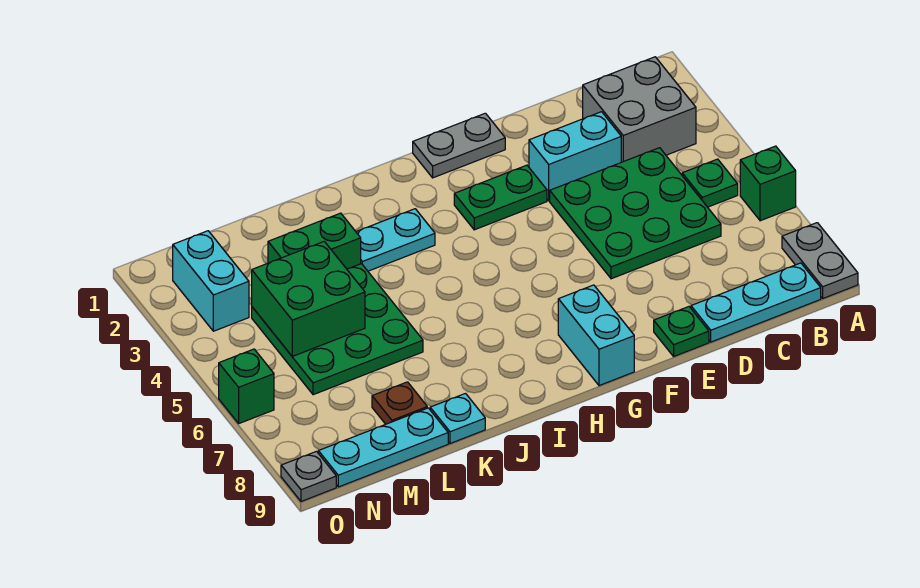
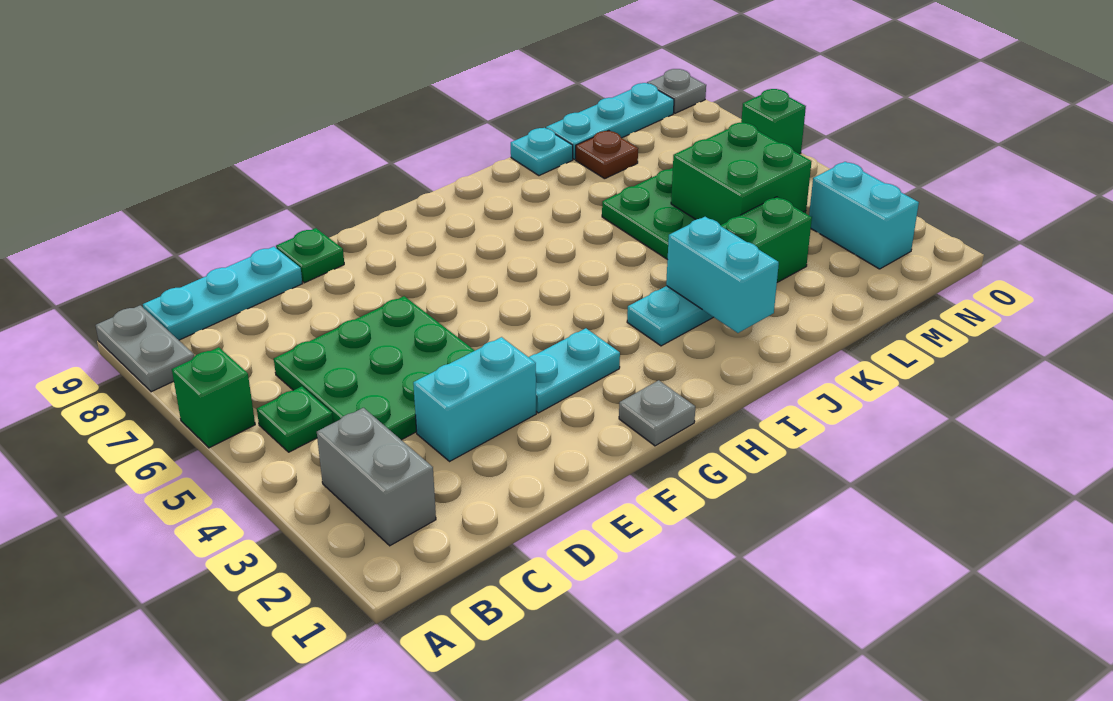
grey 2x2 brick [583,57,696,162] -> grey 1x2 brick [317,408,436,546]
grey 1x2 plate [413,113,505,178] -> grey 1x1 plate [619,380,695,446]
green 1x2 plate [454,165,547,230] -> cyan 1x2 plate [529,328,620,413]
cyan 1x2 brick [558,285,634,386] -> cyan 1x2 brick moved to [666,217,779,333]

